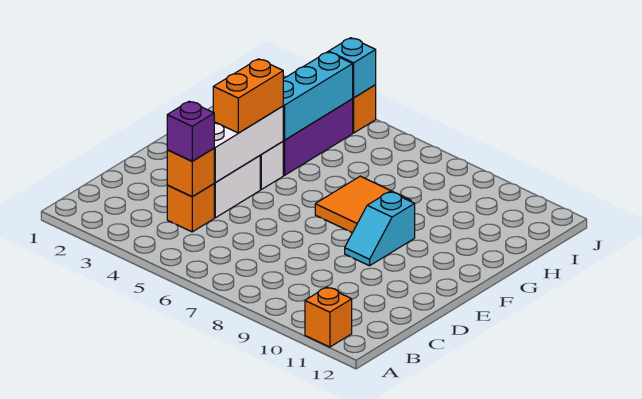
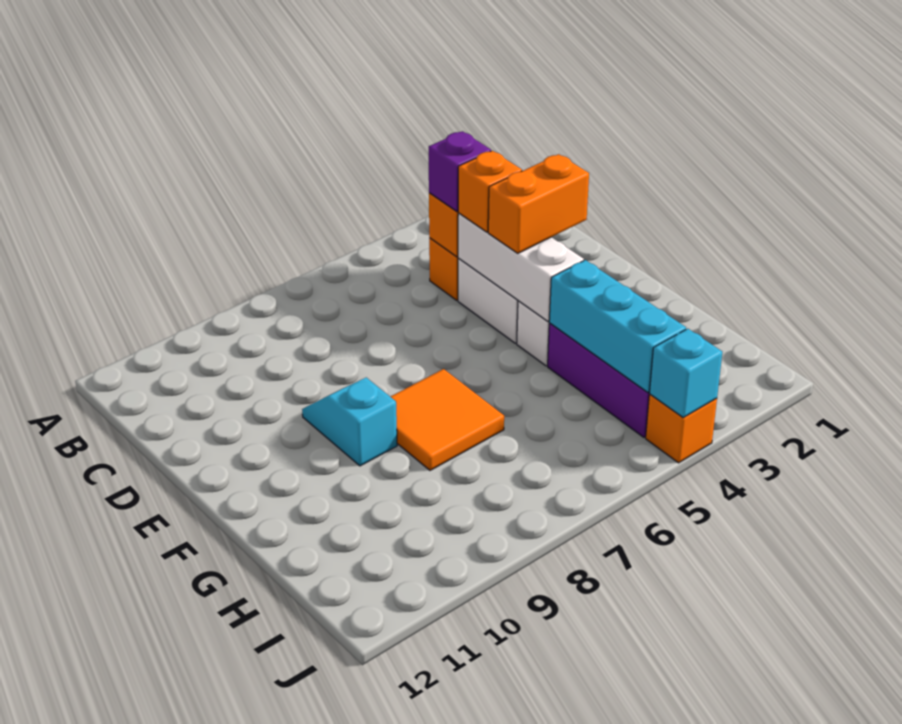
orange 1x1 brick [305,287,352,347] -> orange 1x1 brick moved to [458,151,522,232]
orange 1x2 brick [213,59,284,133] -> orange 1x2 brick turned to [488,154,589,253]

